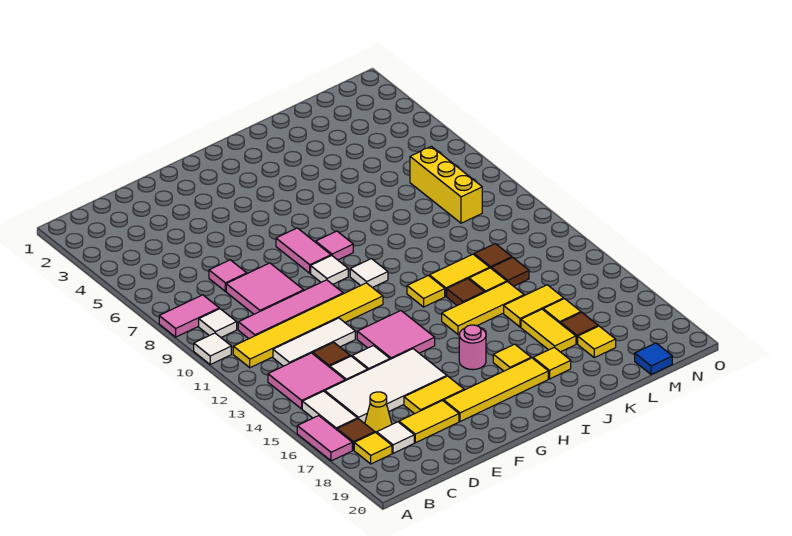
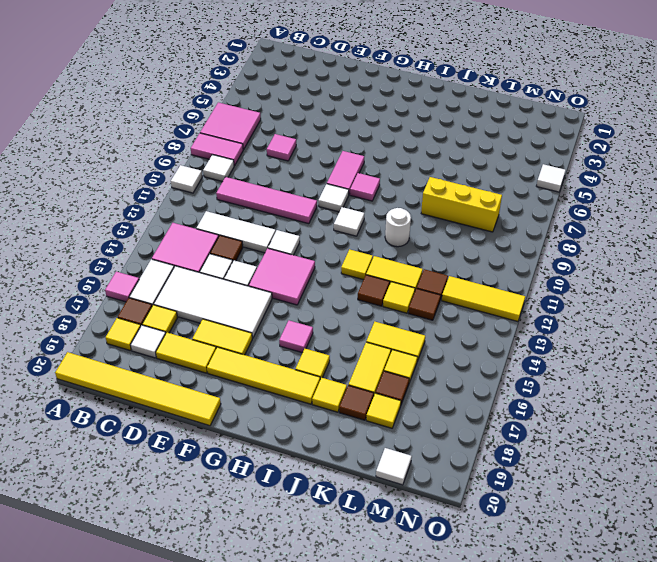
pink 1x2 tile [297,416,352,461] -> pink 1x1 tile [105,272,139,302]
yellow 1x6 tile [233,283,383,368] -> yellow 1x6 tile moved to [55,352,221,426]
yellow 1x1 cone [365,392,392,433] -> yellow 1x1 tile [142,305,177,333]
pink 2x2 tile [226,263,304,314] -> pink 2x2 tile moved to [200,102,261,149]
none -> white 1x1 tile [268,230,300,255]
pink 1x1 round brick [459,325,486,370] -> pink 1x1 tile [279,320,313,353]
yellow 1x3 tile [442,282,524,335] -> yellow 1x3 tile moved to [442,276,525,322]
none -> white 1x1 round brick [385,208,411,247]
none -> brown 1x1 tile [339,385,374,420]
yellow 1x3 brick [410,146,482,223] -> yellow 1x3 brick turned to [421,177,502,232]
blue 1x1 tile [635,343,672,375] -> white 1x1 tile [376,448,412,485]
none -> white 1x1 tile [537,164,566,192]

